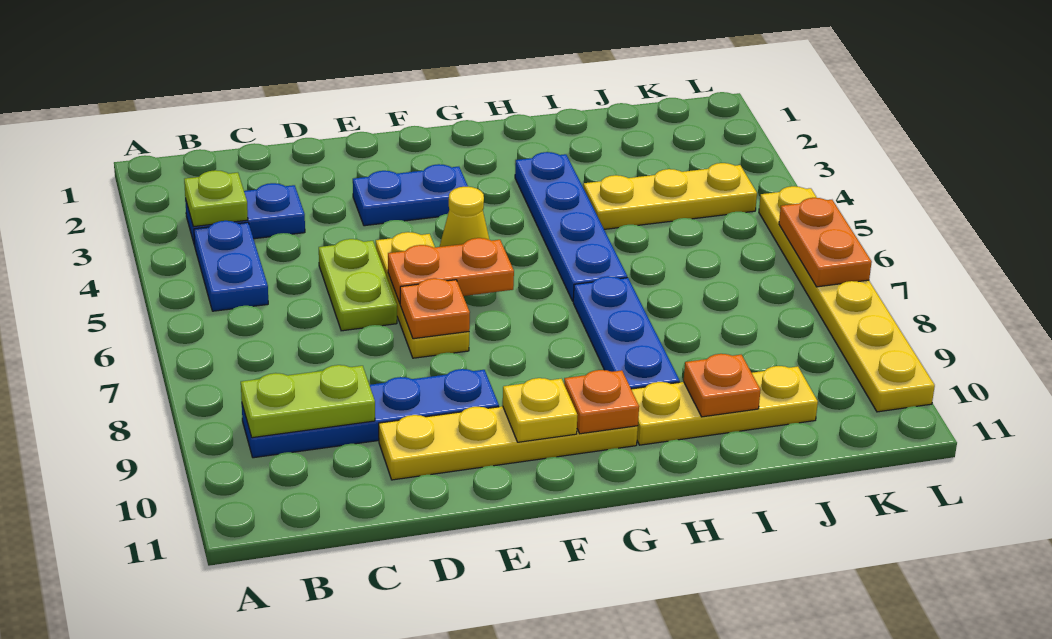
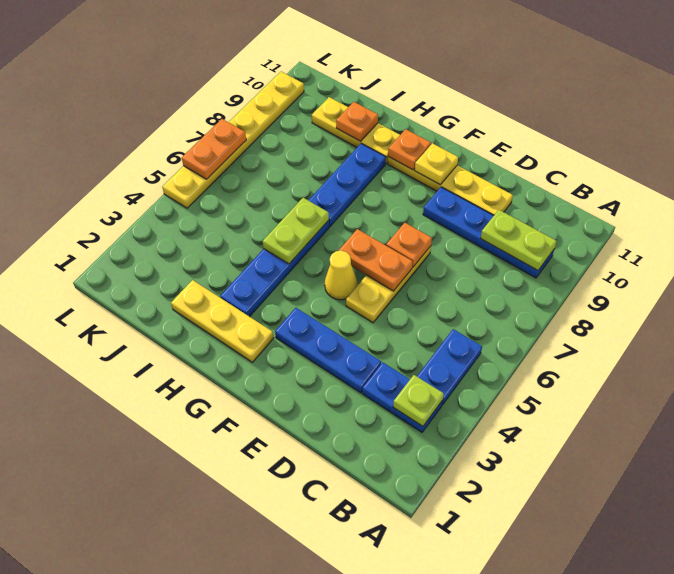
lime 1x2 plate [319,239,397,331] -> lime 1x2 plate moved to [262,198,329,264]
blue 1x2 plate [353,164,468,226] -> blue 1x3 plate [275,308,381,393]
yellow 1x3 plate [583,163,757,229] -> yellow 1x3 plate moved to [171,280,273,362]

